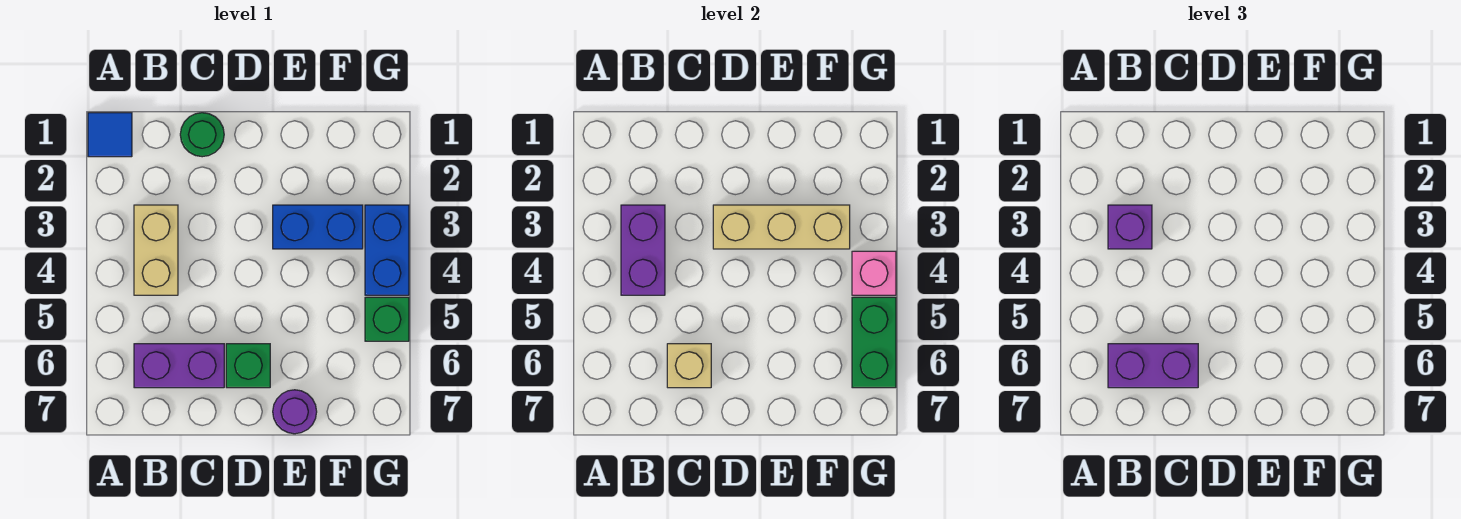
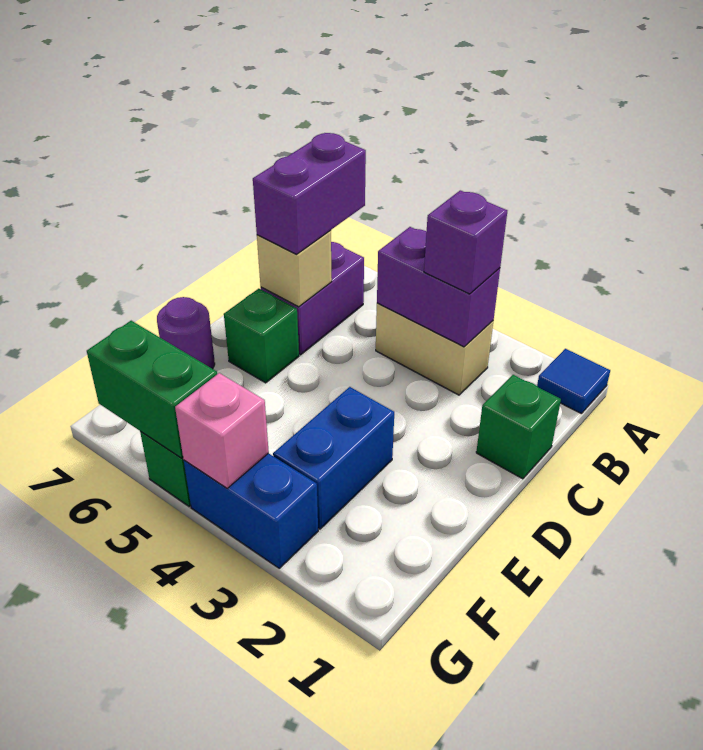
green 1x1 round brick [180,113,224,157] -> green 1x1 brick [476,375,561,479]
tan 1x3 brick [713,205,850,249] -> none

